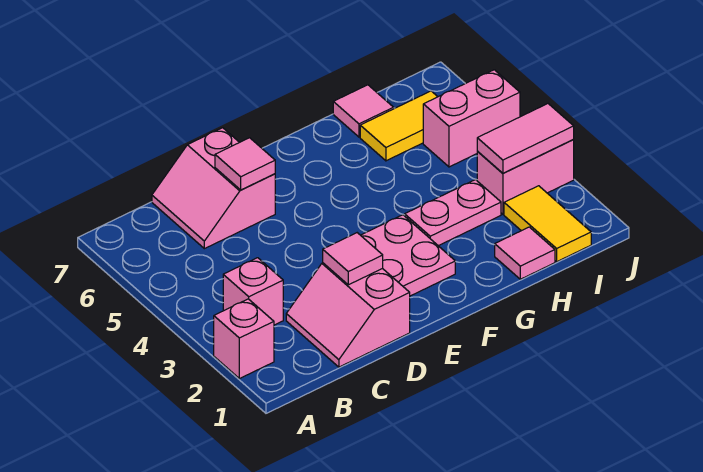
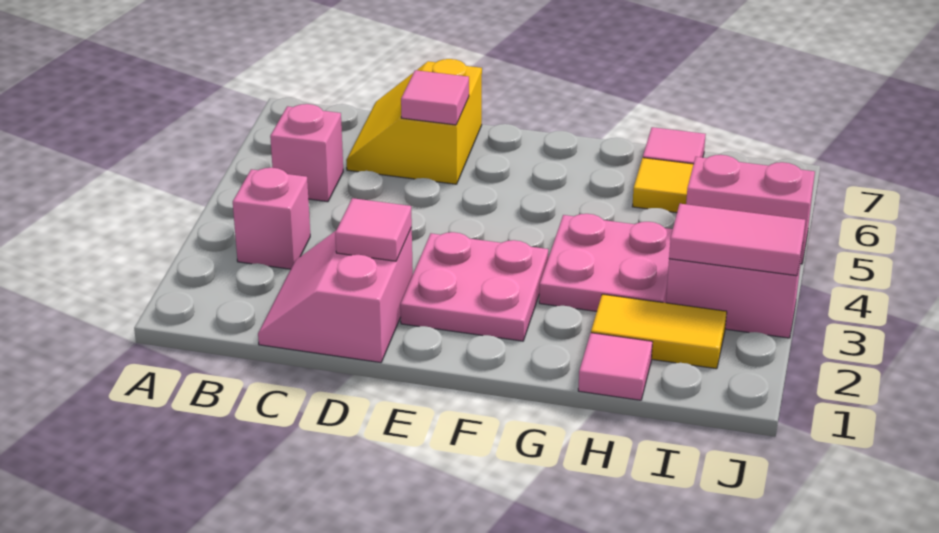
pink 1x1 brick [214,299,274,379] -> pink 1x1 brick moved to [270,104,343,202]
pink 2x2 slope [152,128,275,249] -> yellow 2x2 slope [346,59,482,184]
pink 1x2 plate [405,180,501,246] -> pink 2x2 plate [539,214,673,311]
yellow 1x2 tile [504,186,591,262] -> yellow 1x2 tile turned to [591,294,727,369]

